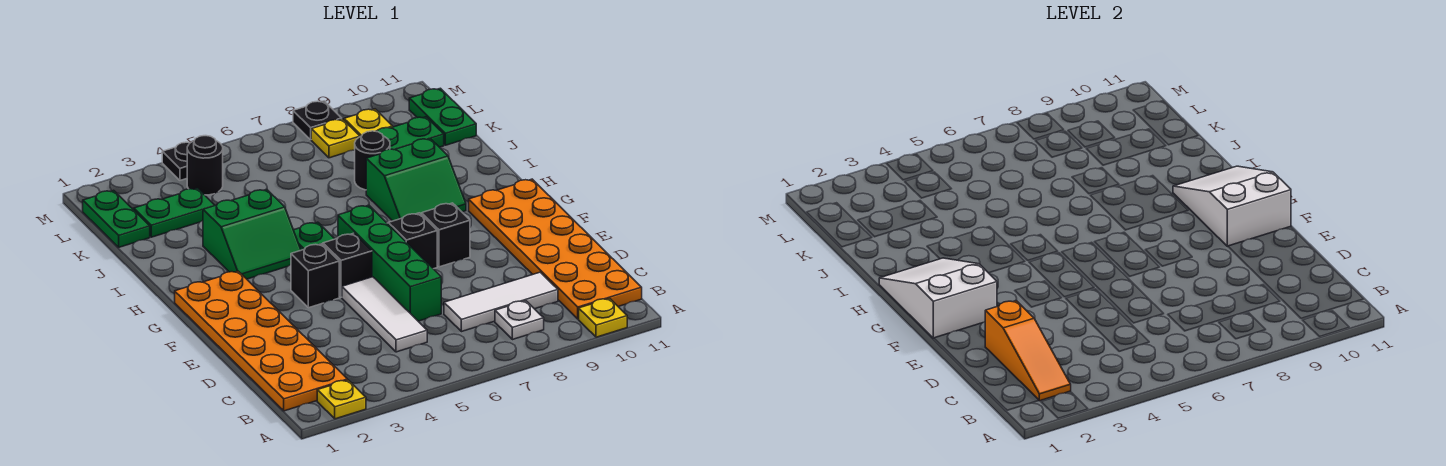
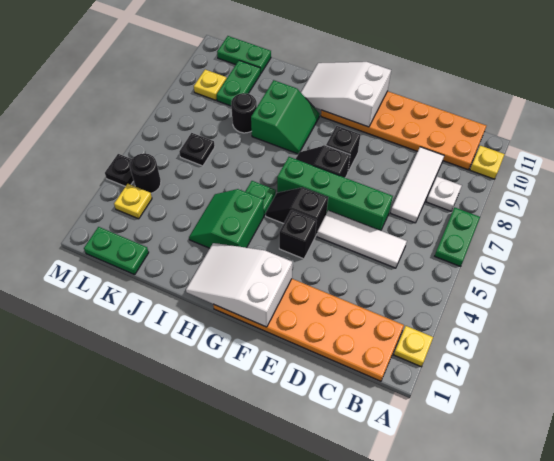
orange 1x3 slope [985,301,1071,401] -> none
green 2x2 slope [203,189,301,279] -> green 2x2 slope turned to [189,189,264,248]
green 1x2 plate [134,188,215,237] -> green 1x2 plate moved to [435,207,480,266]
yellow 1x1 plate [311,119,360,158] -> yellow 1x1 plate moved to [114,184,152,219]
black 1x1 plate [293,101,342,139] -> black 1x1 plate moved to [179,133,215,166]

